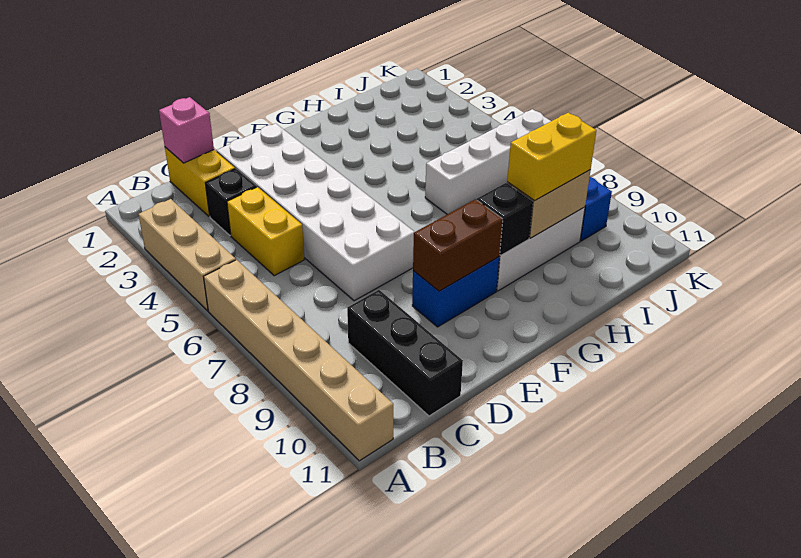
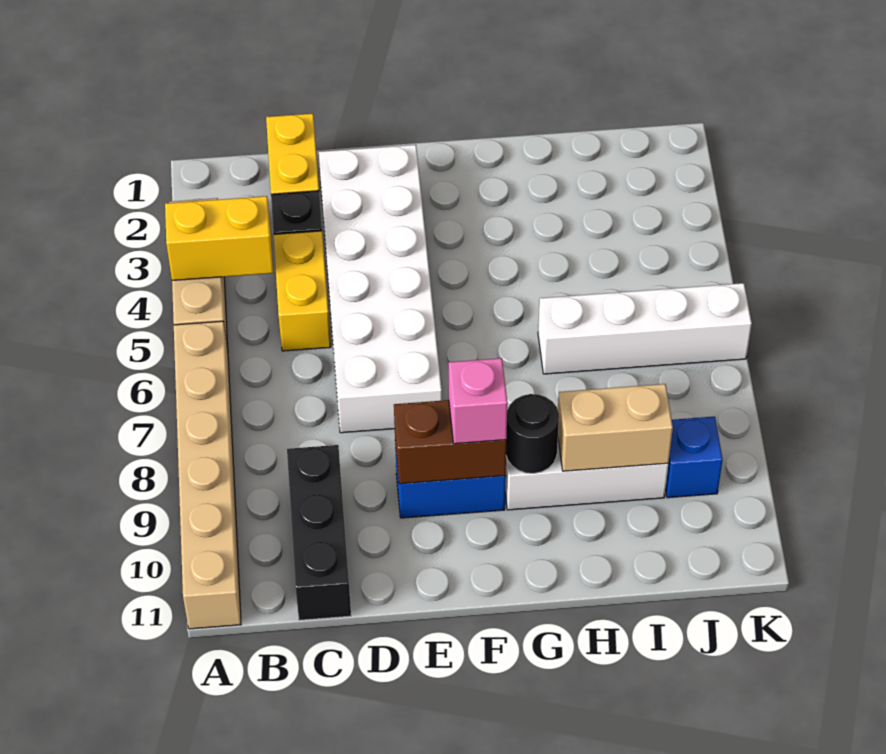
pink 1x1 brick [159,97,214,163] -> pink 1x1 brick moved to [449,358,507,444]
black 1x1 brick [477,183,533,255] -> black 1x1 round brick [506,394,559,473]
yellow 1x2 brick [507,113,596,201] -> yellow 1x2 brick moved to [165,196,273,280]

